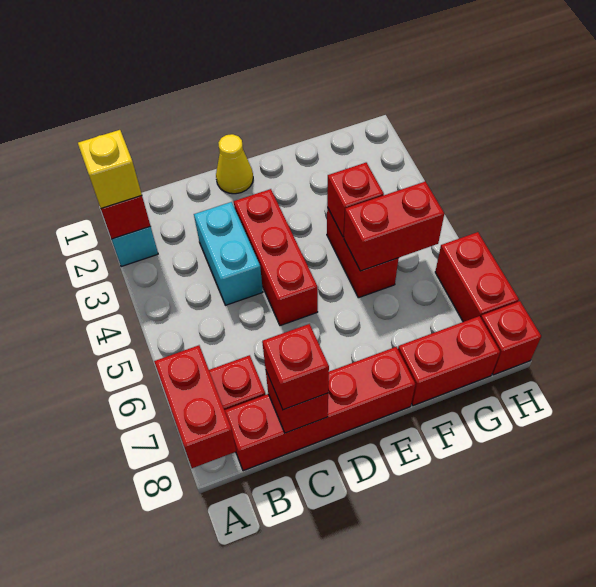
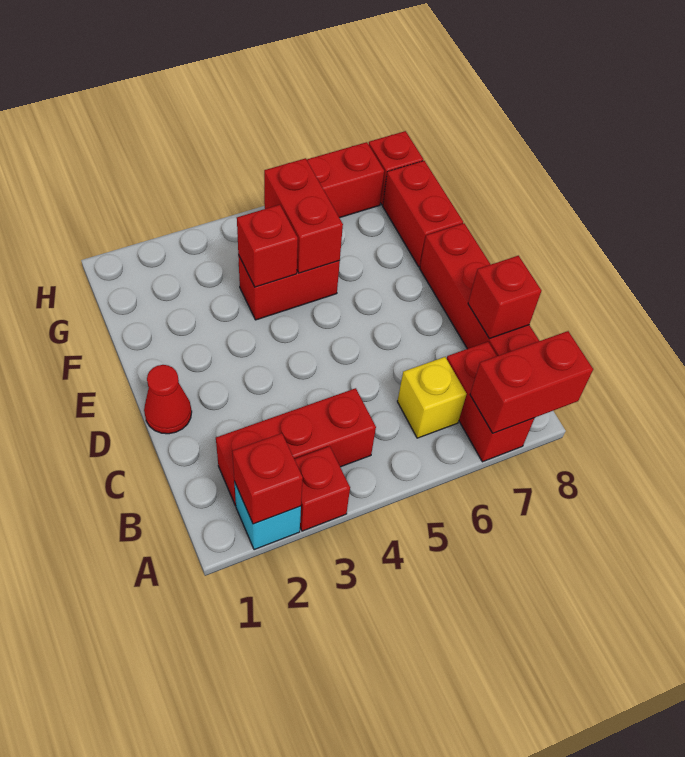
yellow 1x1 brick [78,130,142,208] -> yellow 1x1 brick moved to [397,357,467,438]
cyan 1x2 brick [194,202,263,305] -> none
red 1x1 brick [262,324,329,410] -> red 1x1 brick moved to [294,446,350,531]
yellow 1x1 cone [216,134,253,194] -> red 1x1 cone [144,365,192,434]
red 1x3 brick [234,189,318,326] -> red 1x3 brick moved to [216,388,376,506]

